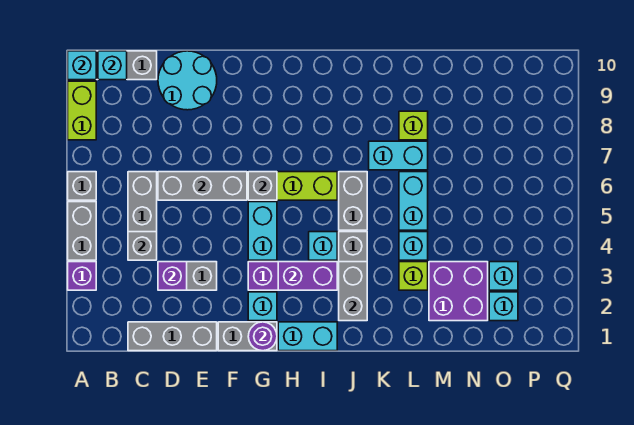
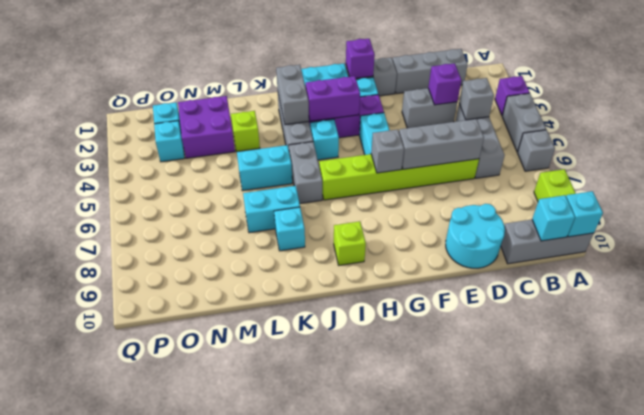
purple 1x1 round brick [248,322,277,351] -> purple 1x1 brick [346,39,375,78]
cyan 1x1 brick [399,232,428,260] -> cyan 1x1 brick moved to [274,207,305,251]
cyan 1x2 brick [399,172,428,230] -> cyan 1x2 brick turned to [237,145,292,191]
lime 1x1 brick [399,111,428,140] -> lime 1x1 brick moved to [334,221,366,265]

